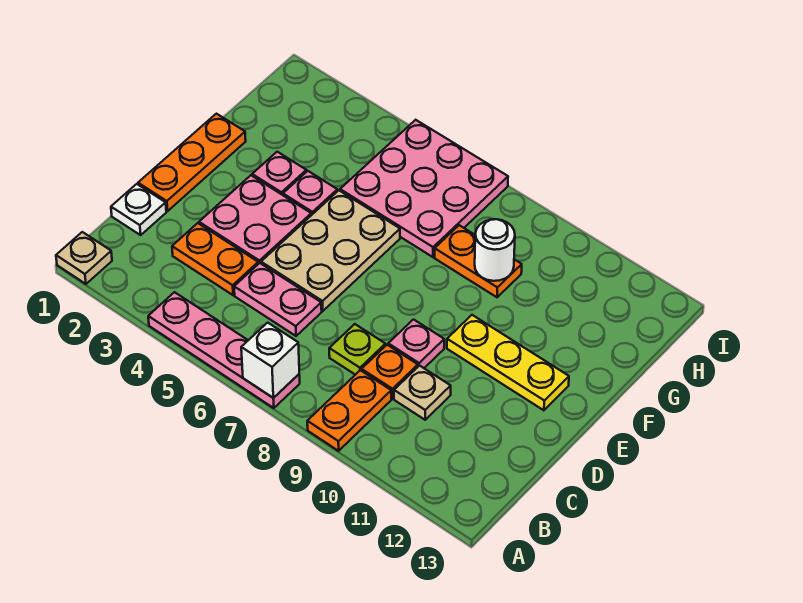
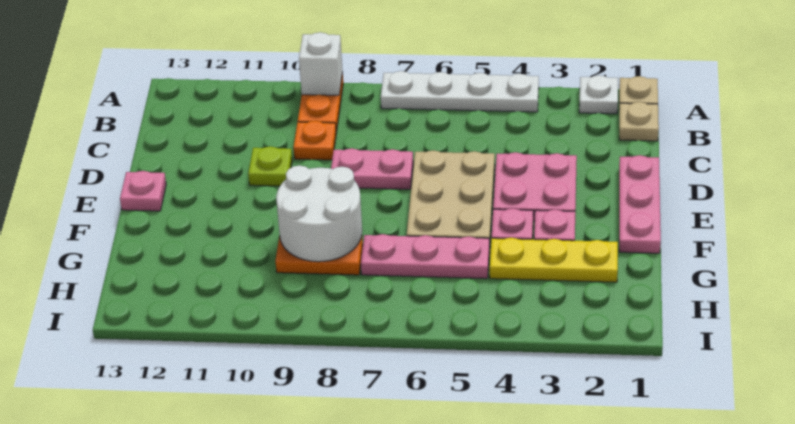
pink 1x4 plate [148,292,300,408] -> white 1x4 plate [381,71,539,112]
white 1x1 brick [241,323,299,398] -> white 1x1 brick moved to [299,32,343,95]
white 1x1 plate [111,184,166,235] -> white 1x1 plate moved to [579,75,618,114]
orange 1x2 plate [172,223,258,295] -> none
pink 1x2 plate [234,263,322,336] -> pink 1x2 plate moved to [331,148,413,189]
lime 1x1 plate [329,324,385,375] -> lime 1x1 plate moved to [248,146,292,186]
tan 1x1 plate [394,365,451,420] -> tan 1x1 plate moved to [619,102,659,141]
orange 1x3 plate [138,114,246,211] -> pink 1x3 plate [619,155,661,253]
pink 1x1 plate [388,320,444,368] -> pink 1x1 plate moved to [120,171,166,211]
yellow 1x3 plate [447,315,569,410] -> yellow 1x3 plate moved to [490,238,618,282]
pink 3x3 plate [340,120,508,257] -> pink 1x3 plate [361,234,489,279]
white 1x1 round brick [475,219,515,281] -> white 2x2 round brick [276,165,362,262]

